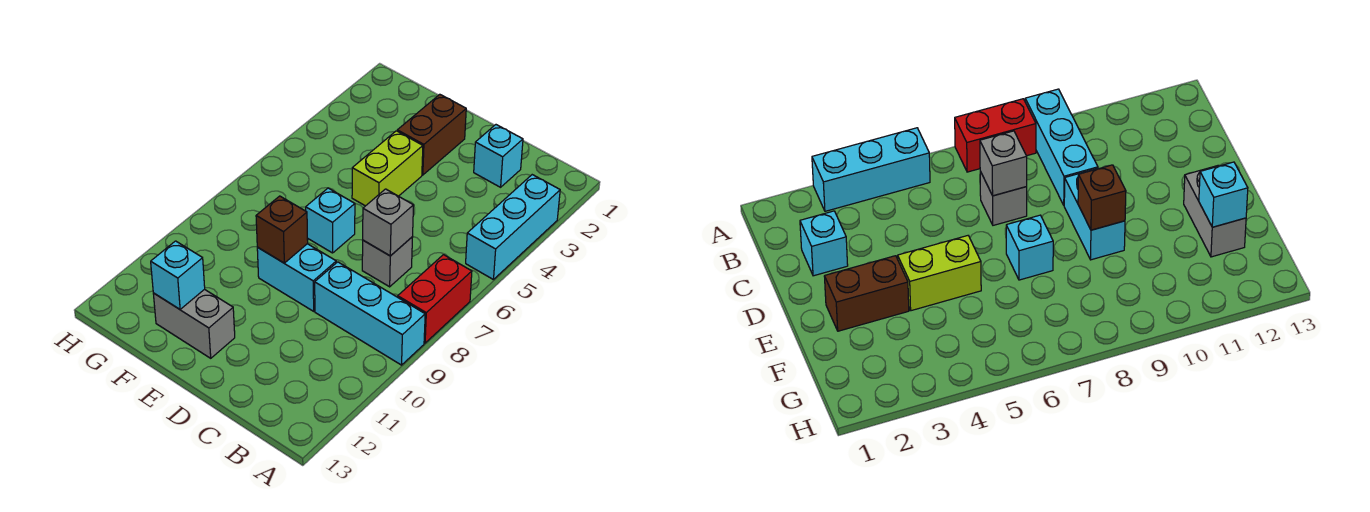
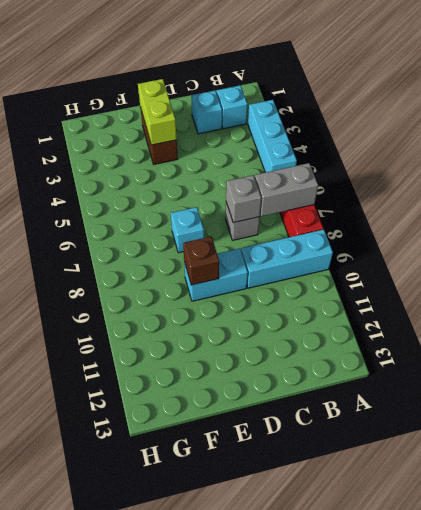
lime 1x2 brick [352,131,423,206] -> lime 1x2 brick moved to [138,79,177,145]
grey 1x2 brick [153,289,235,358] -> grey 1x2 brick moved to [255,163,318,216]
cyan 1x1 brick [151,241,205,309] -> cyan 1x1 brick moved to [217,85,247,129]

